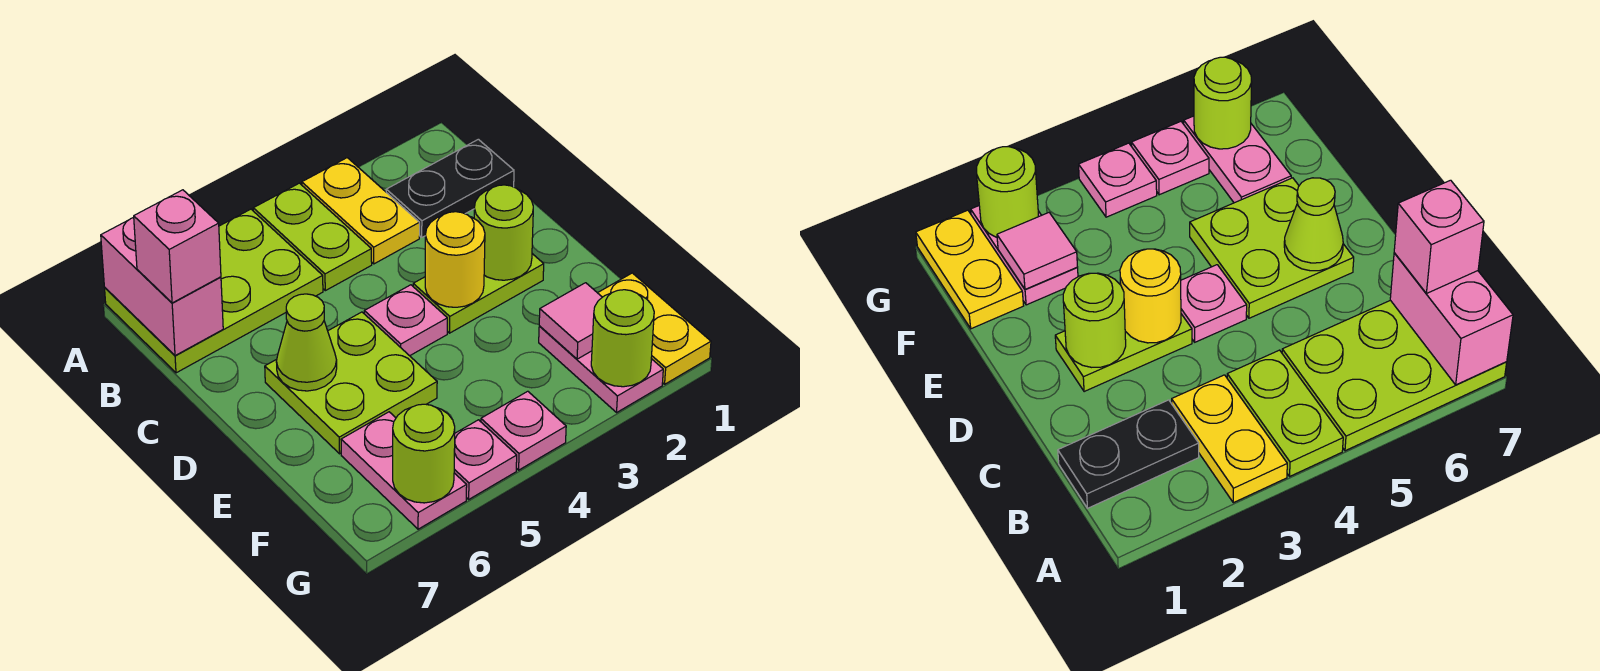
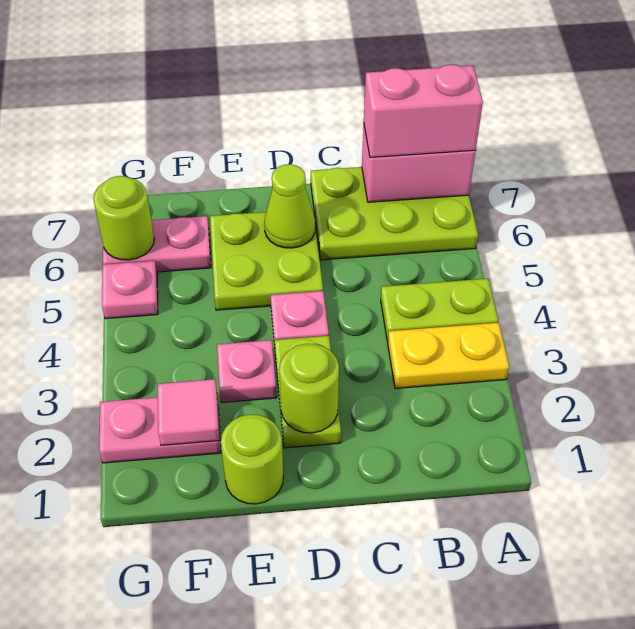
lime 2x3 plate [105,209,323,373] -> lime 2x3 plate turned to [311,167,478,260]
black 1x2 plate [386,139,514,237] -> none
pink 1x1 brick [133,190,221,303] -> pink 1x2 brick [364,65,483,158]
yellow 1x1 round brick [425,212,485,307] -> none
yellow 1x2 plate [598,273,711,384] -> none
lime 1x1 round brick [591,290,654,387] -> lime 1x1 round brick moved to [221,415,284,504]
pink 1x1 plate [481,391,566,470] -> pink 1x1 plate moved to [217,340,277,403]

